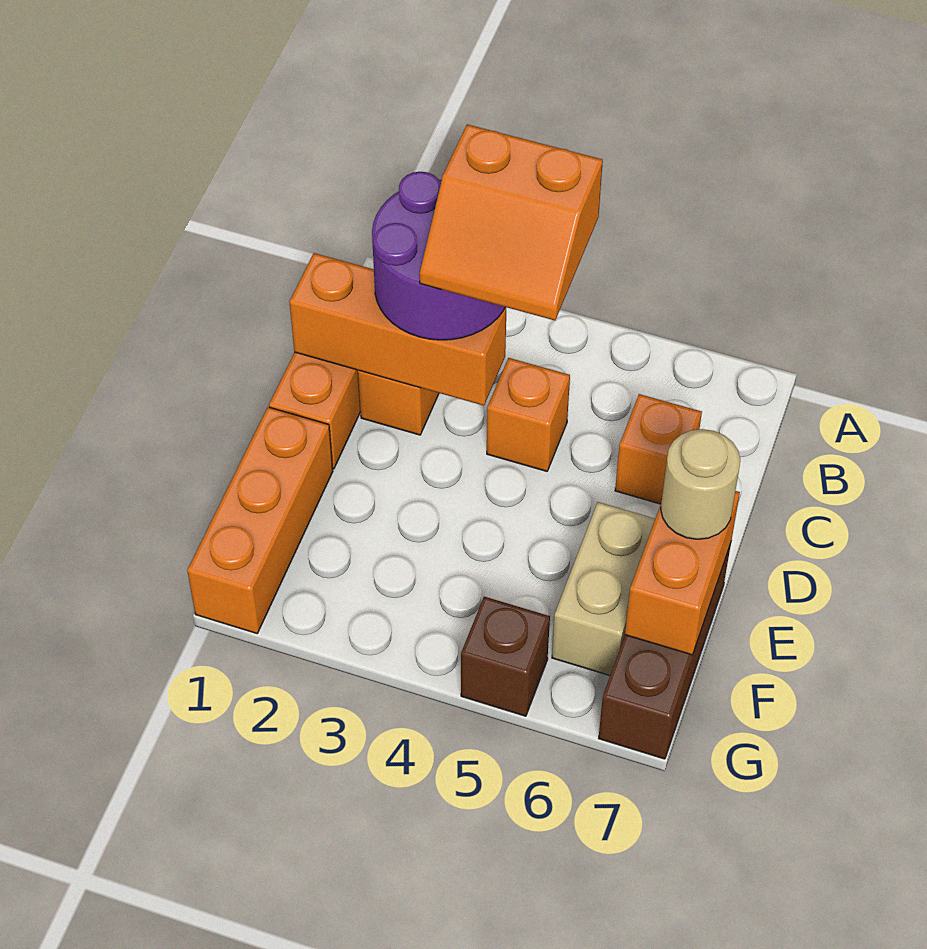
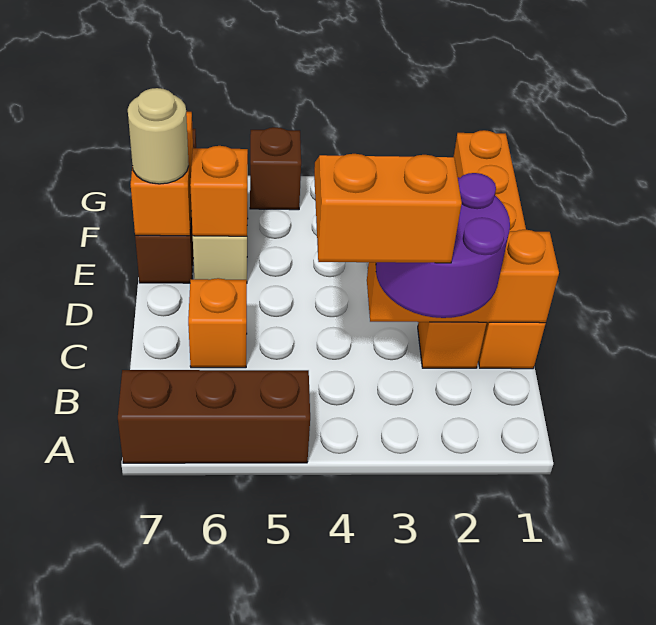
none -> brown 1x3 brick [118,370,310,463]
orange 1x1 brick [487,358,570,471] -> orange 1x1 brick moved to [190,146,248,236]

